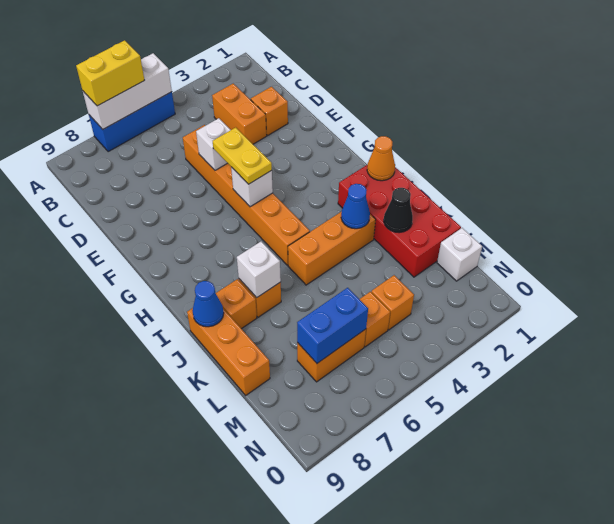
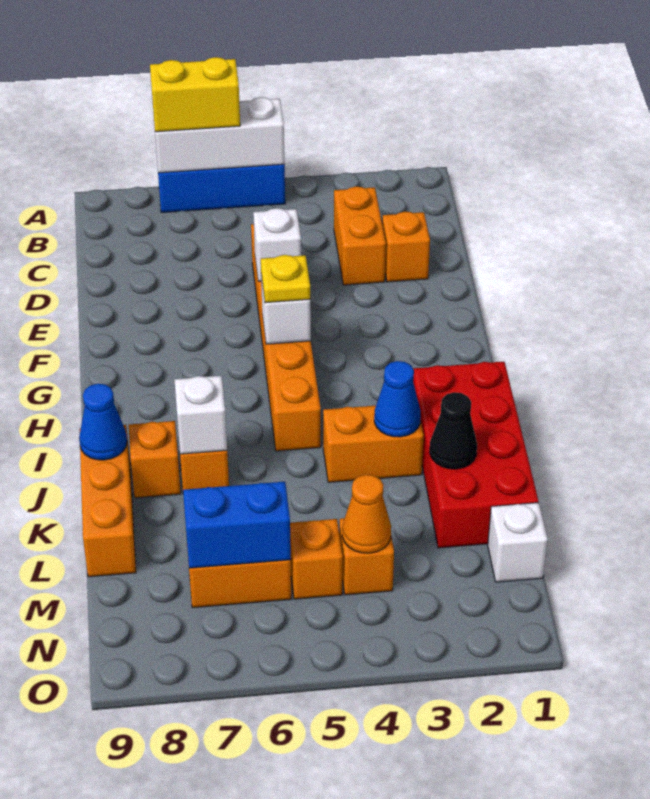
yellow 1x2 plate [213,127,272,184] -> yellow 1x1 plate [261,255,310,303]
orange 1x1 cone [367,136,395,181] -> orange 1x1 cone moved to [342,475,391,553]
orange 1x3 brick [288,212,376,285] -> orange 1x2 brick [323,406,424,482]

